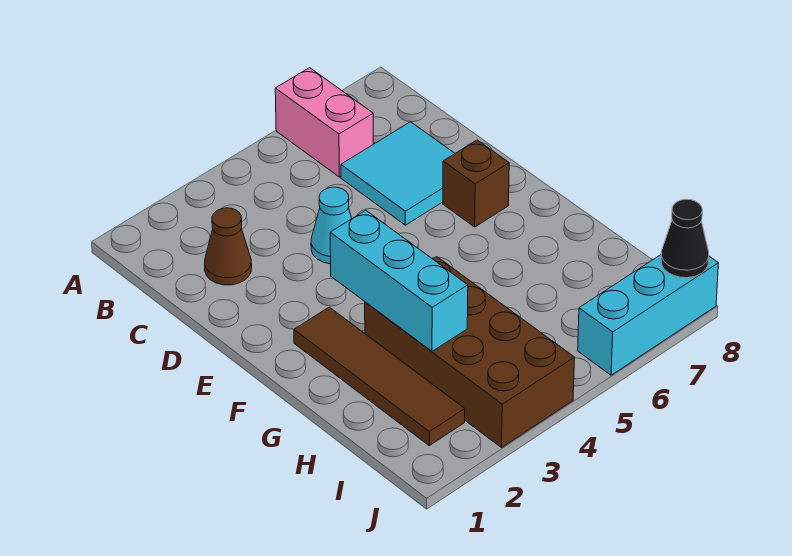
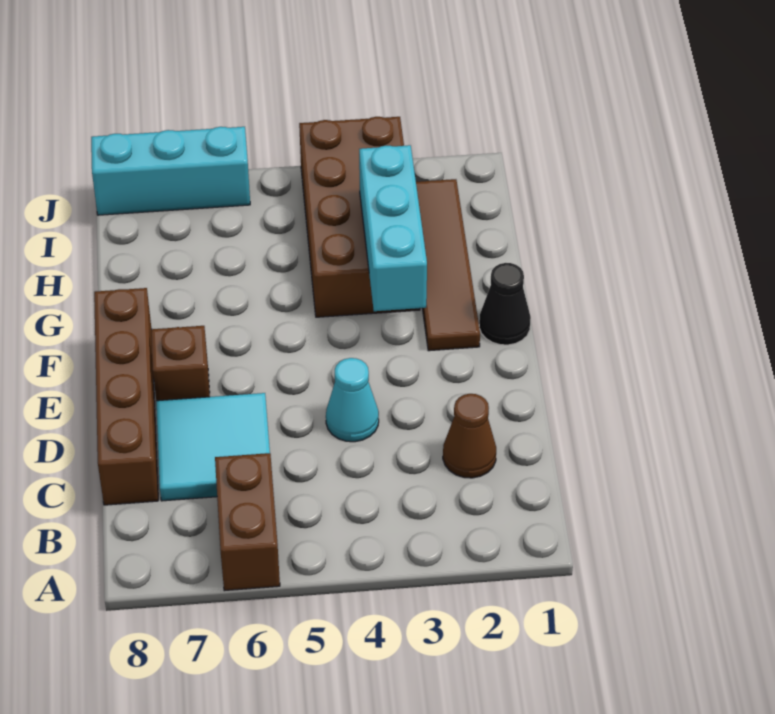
pink 1x2 brick [275,68,373,177] -> brown 1x2 brick [215,453,280,591]
none -> brown 1x4 brick [94,288,158,505]
black 1x1 cone [661,199,709,278] -> black 1x1 cone moved to [479,263,531,345]

